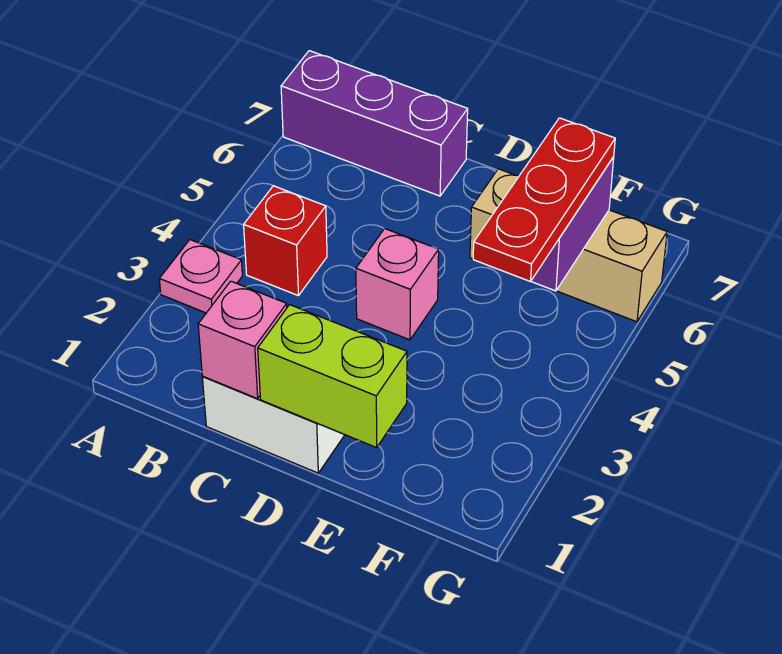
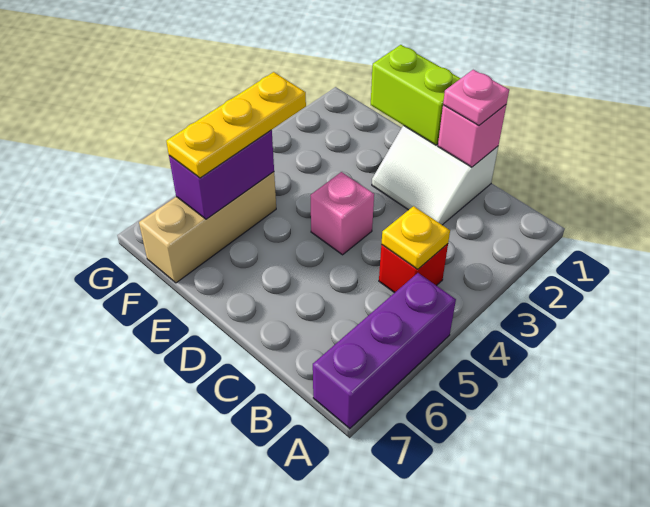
pink 1x1 plate [159,240,242,313] -> pink 1x1 plate moved to [443,70,509,125]
purple 1x3 brick [281,51,468,196] -> purple 1x3 brick turned to [313,273,456,429]
none -> yellow 1x1 plate [381,206,450,269]
tan 1x3 brick [470,169,667,322] -> tan 1x3 brick turned to [139,172,276,283]
red 1x3 plate [473,118,615,282] -> yellow 1x3 plate [166,72,306,178]

